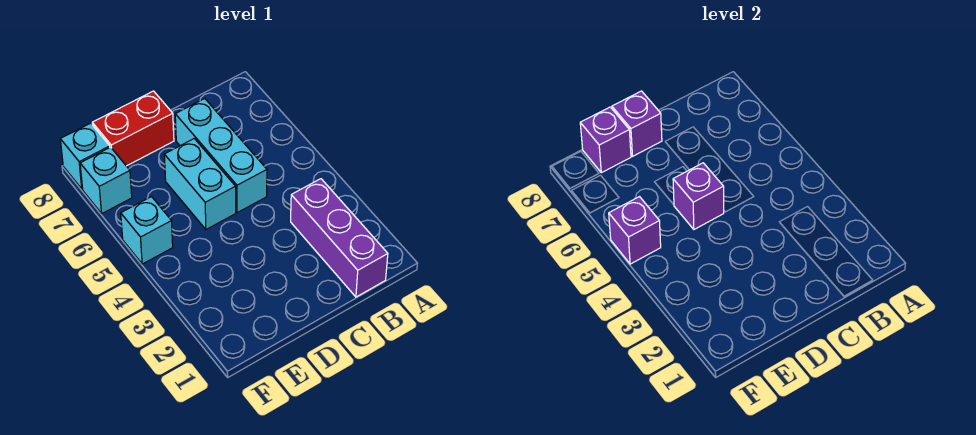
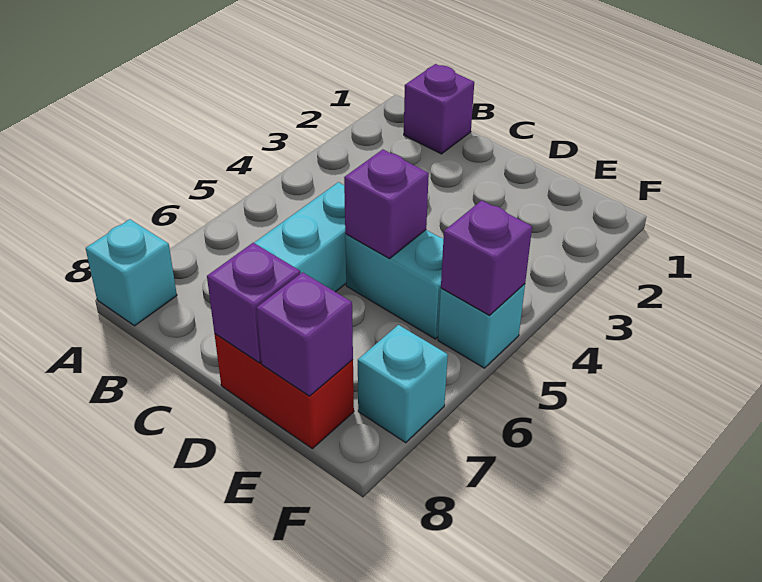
purple 1x3 brick [291,179,388,297] -> purple 1x1 brick [404,64,474,154]
cyan 1x2 brick [164,139,236,229] -> cyan 1x2 brick turned to [345,230,443,339]
cyan 1x1 brick [60,123,110,189] -> cyan 1x1 brick moved to [86,219,177,326]

